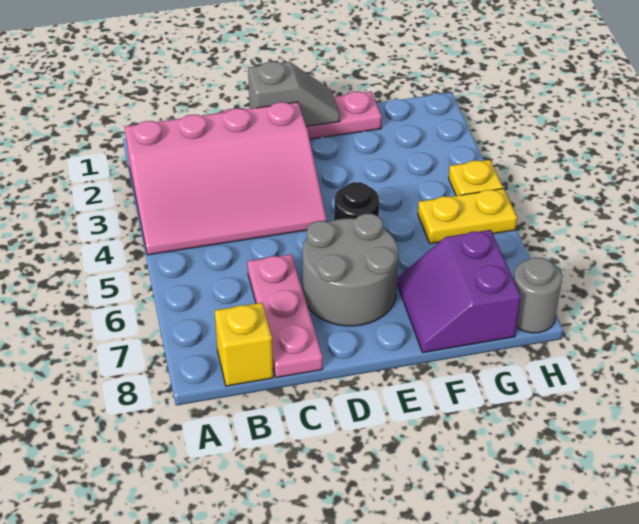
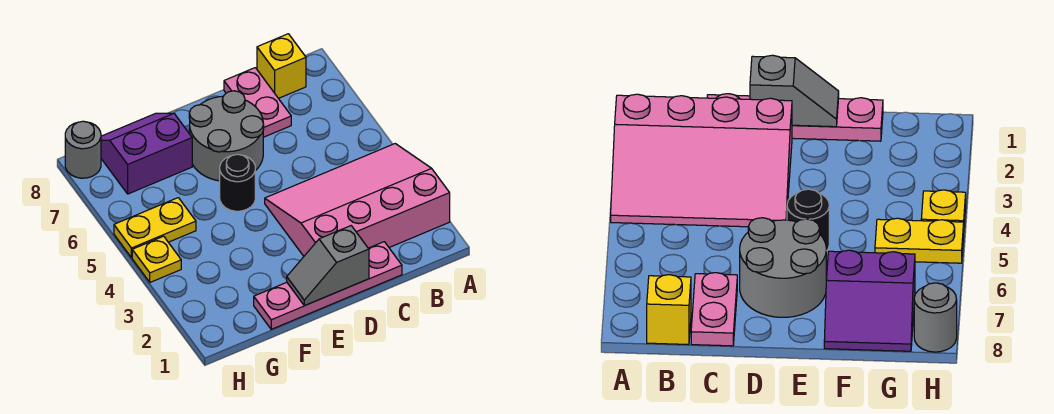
pink 1x3 plate [247,254,323,378] -> pink 1x2 plate [224,68,291,137]
purple 2x2 slope [397,230,521,353] -> purple 2x2 slope turned to [101,113,192,194]

